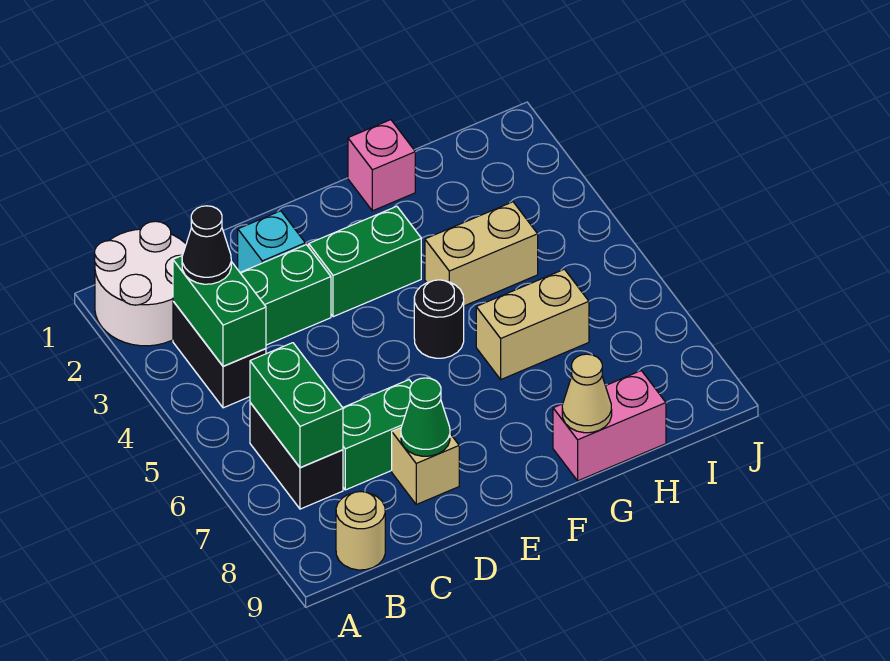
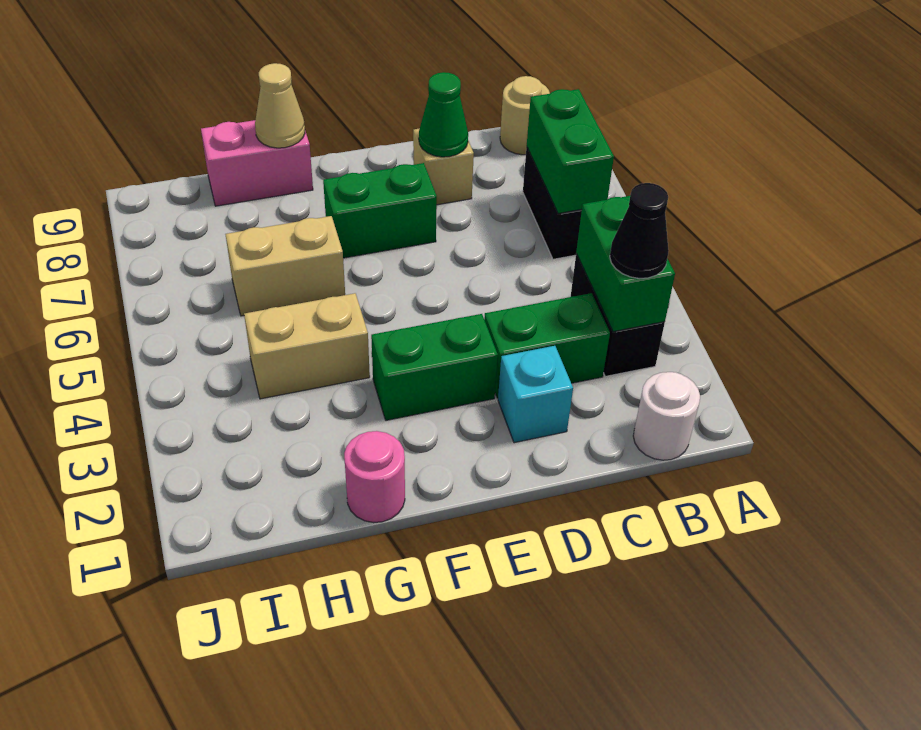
white 2x2 round brick [95,221,186,346] -> white 1x1 round brick [633,372,700,460]
green 1x2 brick [343,380,412,490] -> green 1x2 brick moved to [323,163,437,258]
black 1x1 round brick [414,280,464,358] -> none
pink 1x1 brick [348,120,415,211] -> pink 1x1 round brick [344,431,405,523]

